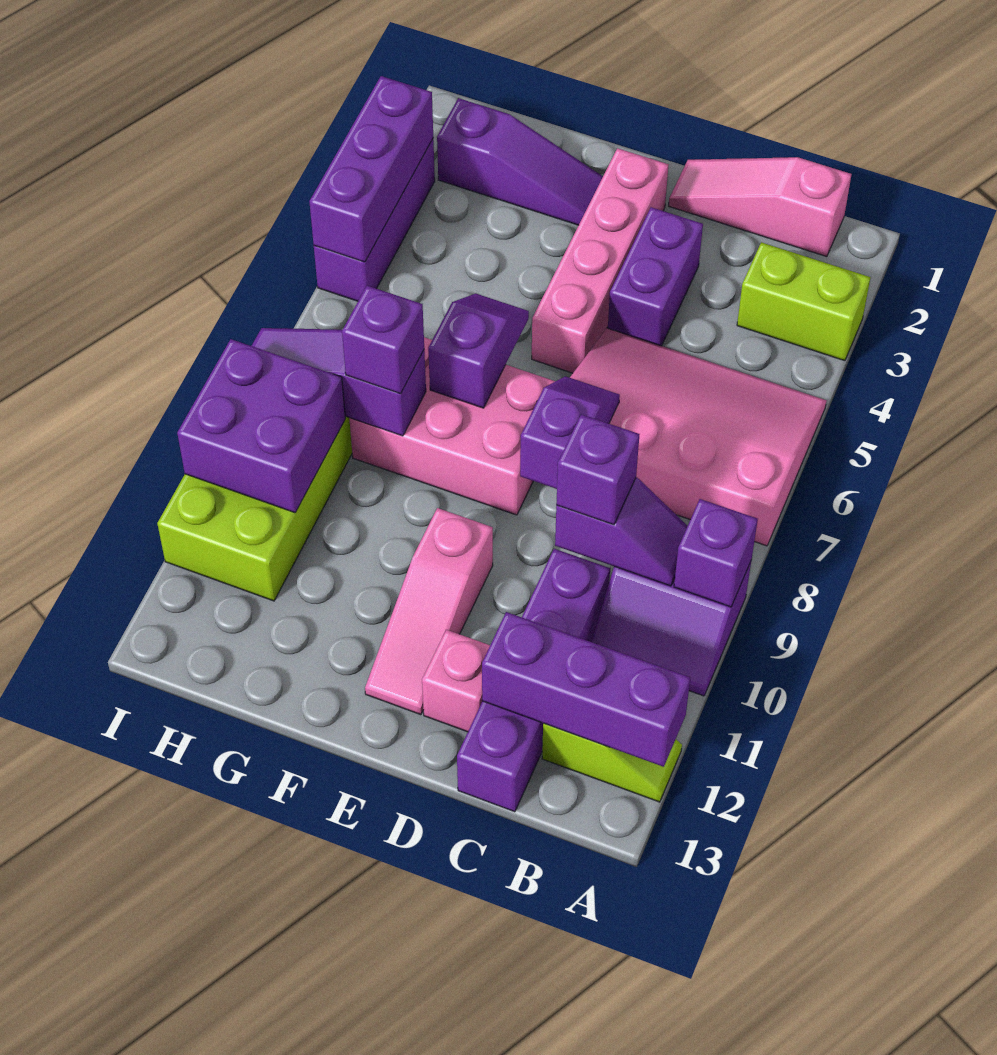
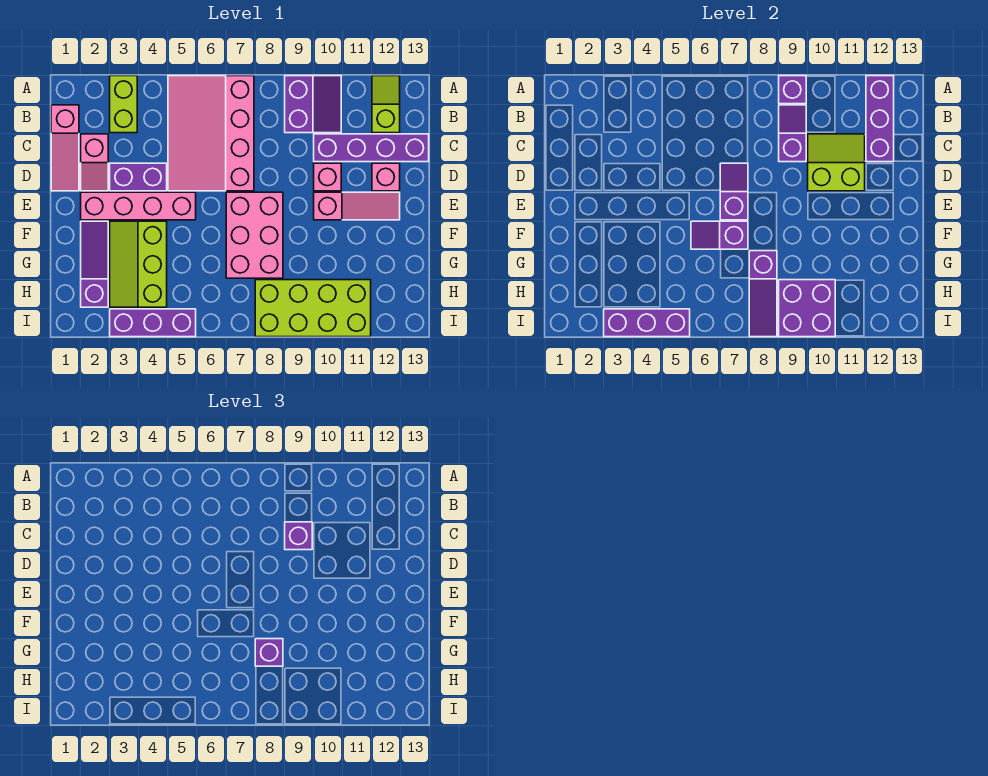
none -> pink 1x2 slope [81,134,108,191]
none -> lime 2x2 slope [808,134,865,191]
purple 1x2 slope [520,376,620,489] -> purple 1x2 slope turned to [720,163,748,220]
none -> pink 1x1 brick [314,163,341,191]
none -> lime 2x3 slope [110,221,167,307]

